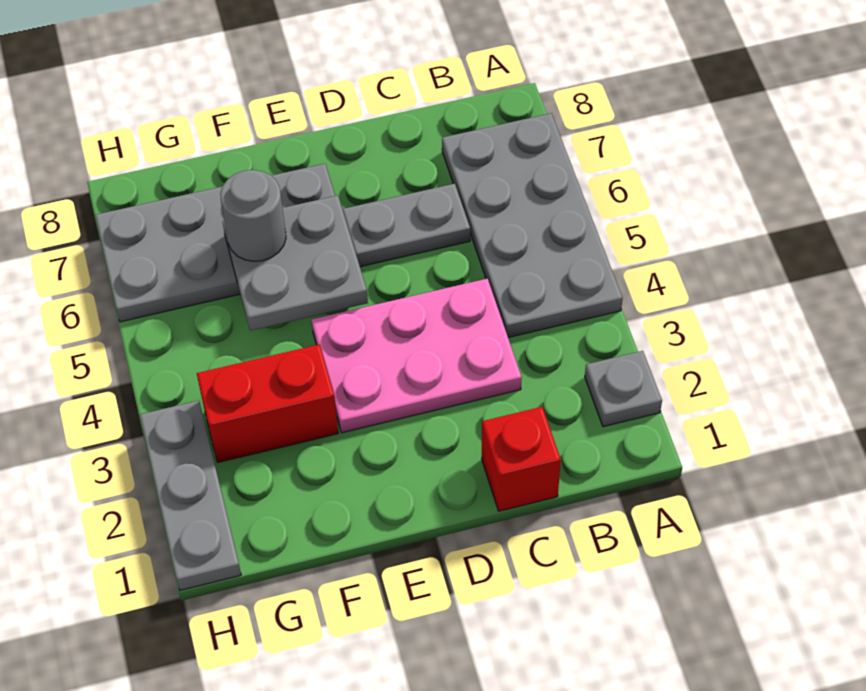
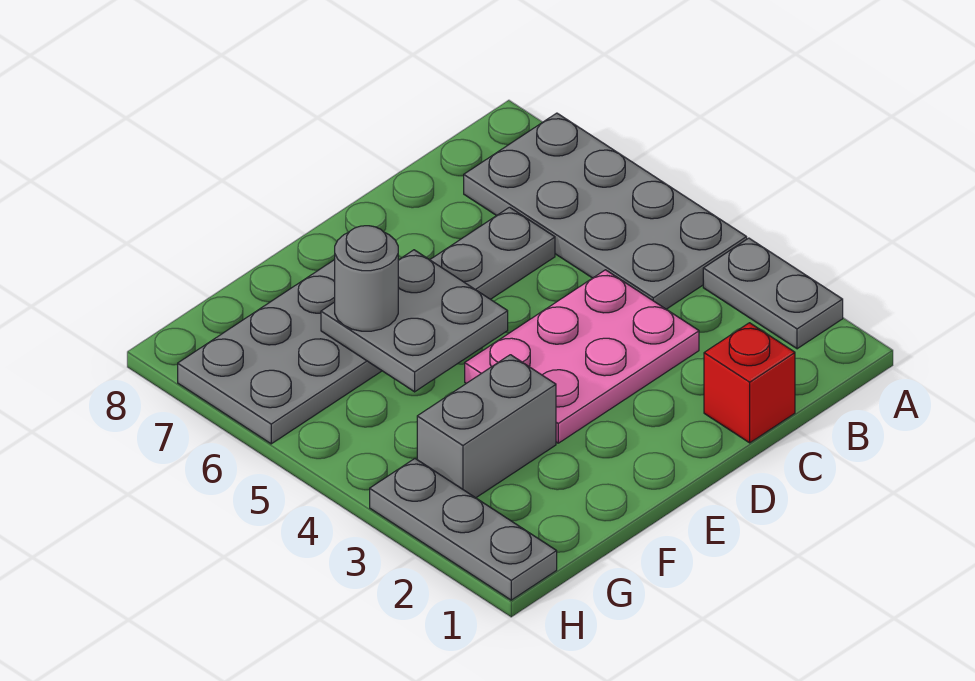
grey 1x1 plate [585,351,662,427] -> grey 1x2 plate [703,238,843,349]
red 1x2 brick [197,344,338,463] -> grey 1x2 brick [417,355,556,498]

